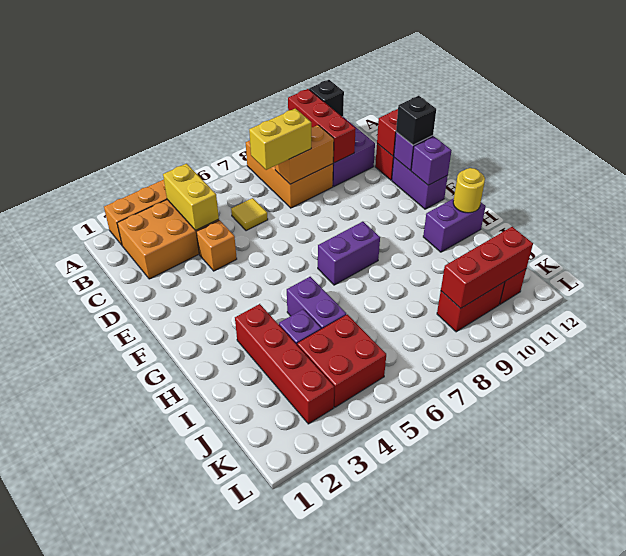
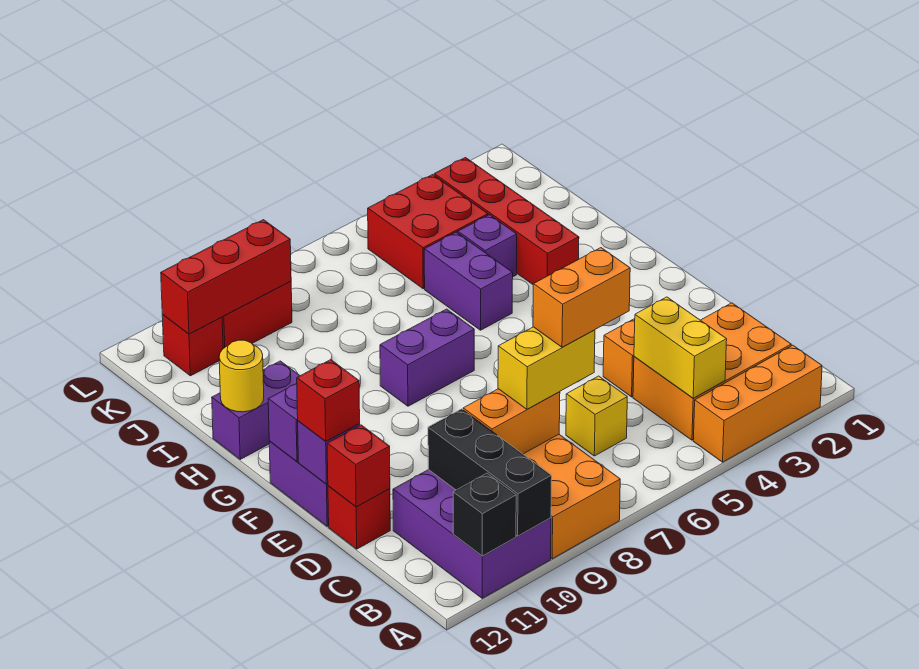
red 1x3 brick [288,89,356,163] -> black 1x3 brick [428,409,552,536]
yellow 1x1 tile [231,198,268,231] -> yellow 1x1 brick [566,376,627,456]
none -> orange 1x2 brick [533,248,630,347]
black 1x1 brick [396,96,436,145] -> red 1x1 brick [297,360,360,441]

